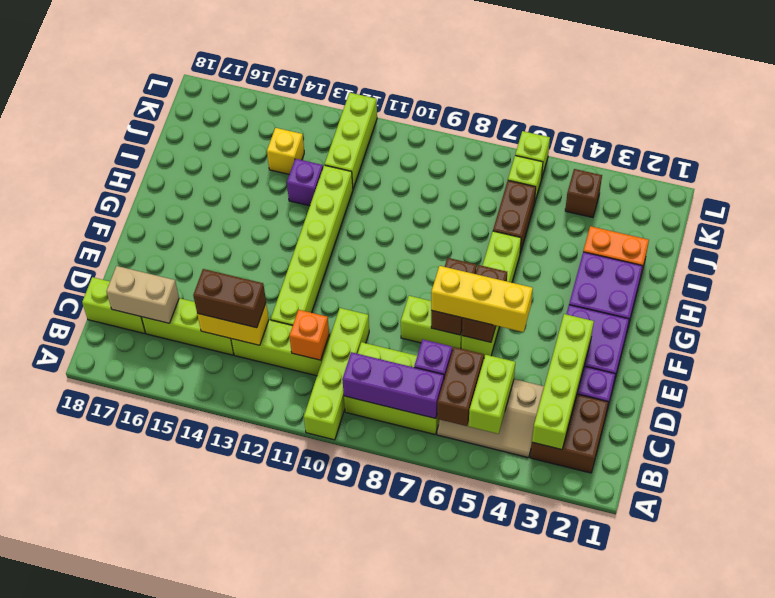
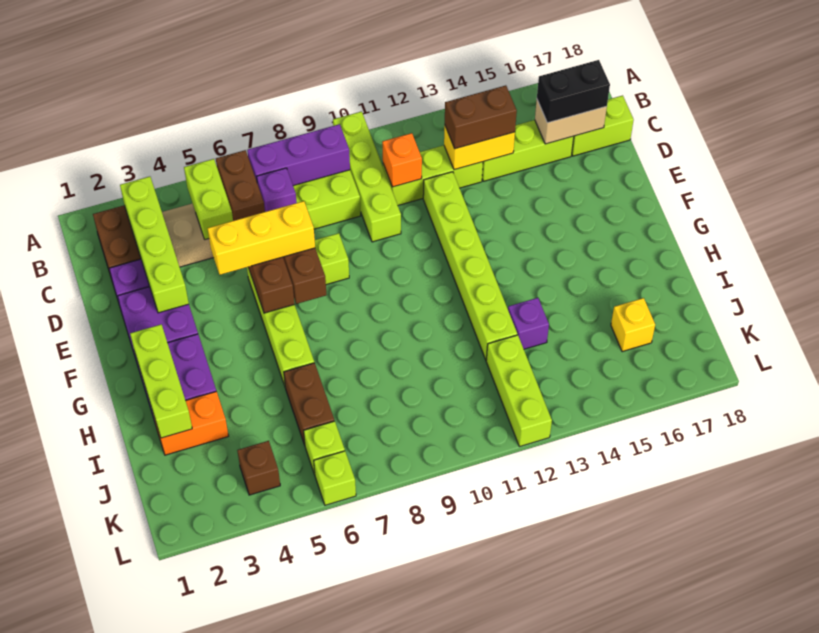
none -> black 1x2 brick [537,60,610,123]
none -> lime 1x3 brick [130,324,192,438]
yellow 1x1 brick [267,128,304,174] -> yellow 1x1 brick moved to [611,298,655,352]

